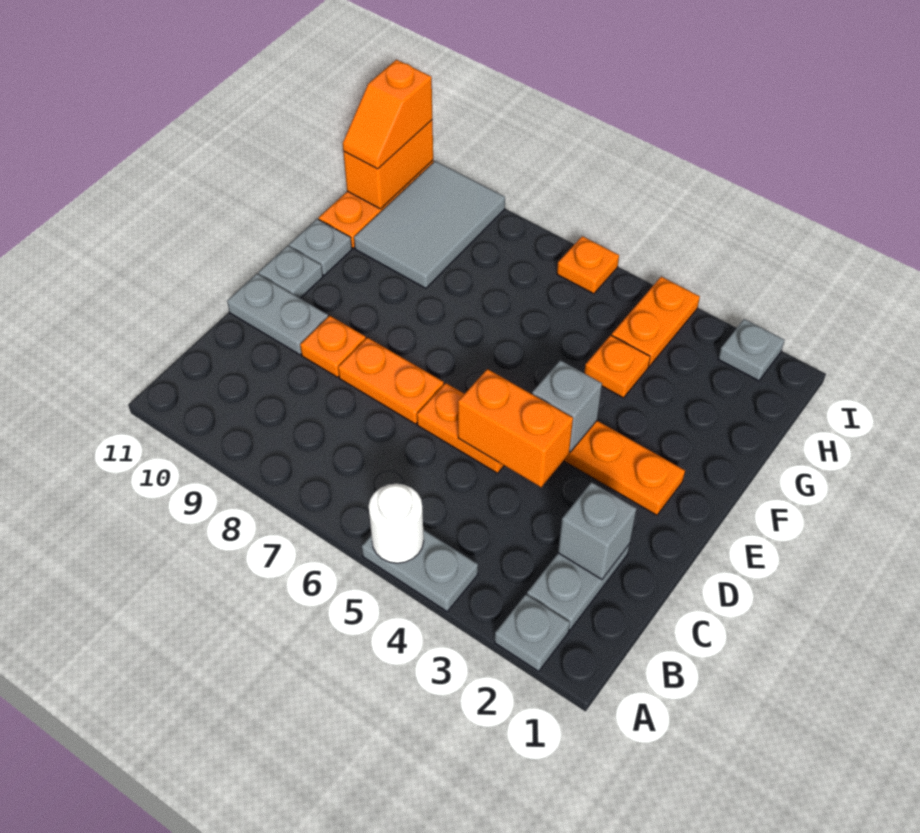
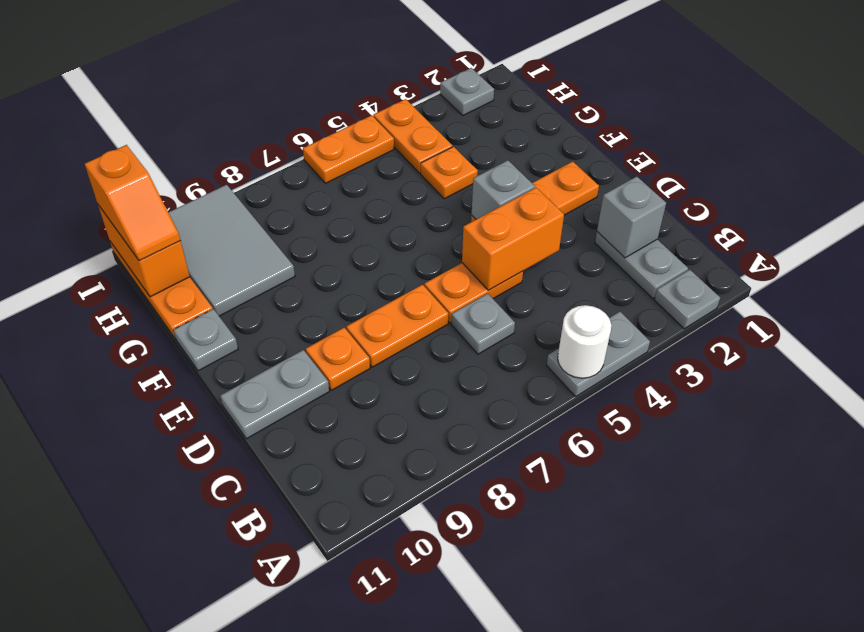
grey 1x1 plate [259,246,323,298] -> grey 1x1 plate moved to [451,293,515,354]
orange 1x1 plate [557,236,619,294] -> orange 1x2 plate [303,115,394,183]

